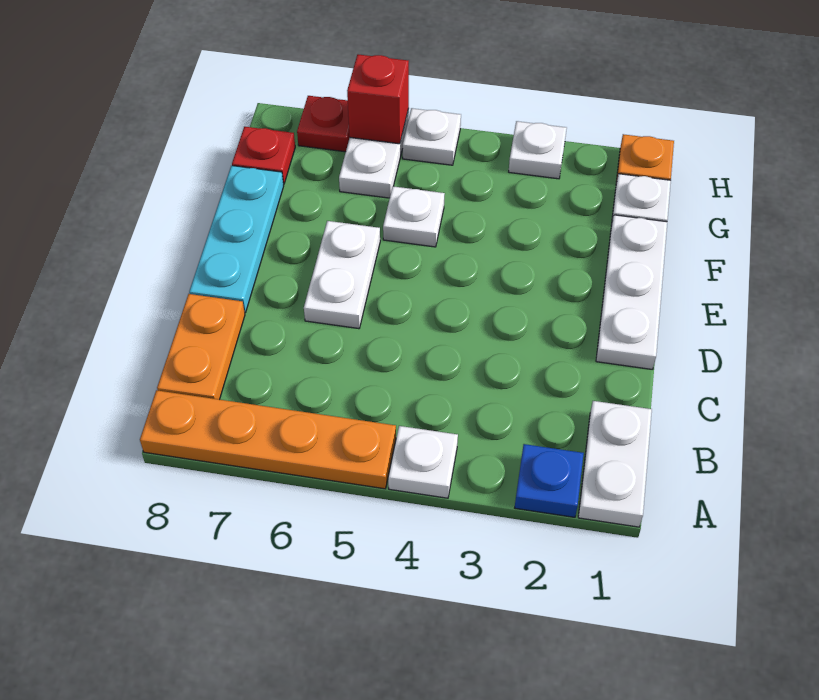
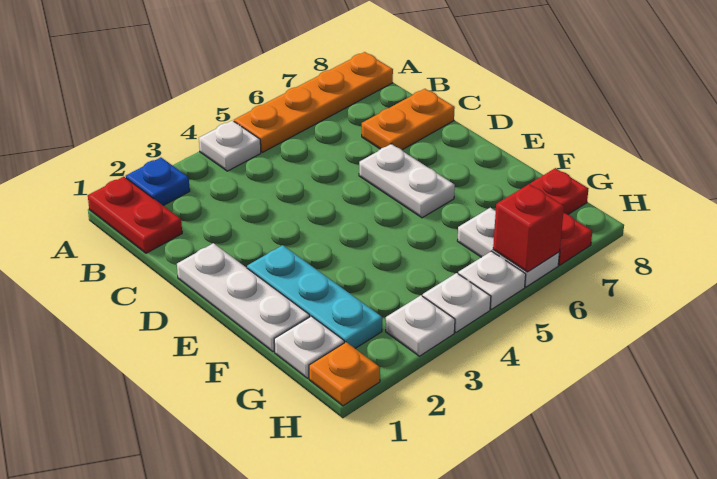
white 1x2 plate [578,401,652,527] -> red 1x2 plate [88,177,182,253]
orange 1x2 plate [157,294,245,399] -> orange 1x2 plate turned to [362,89,455,150]
cyan 1x3 plate [189,166,284,313] -> cyan 1x3 plate moved to [247,245,382,348]
white 1x1 plate [383,186,445,247] -> white 1x1 plate moved to [423,273,491,332]

